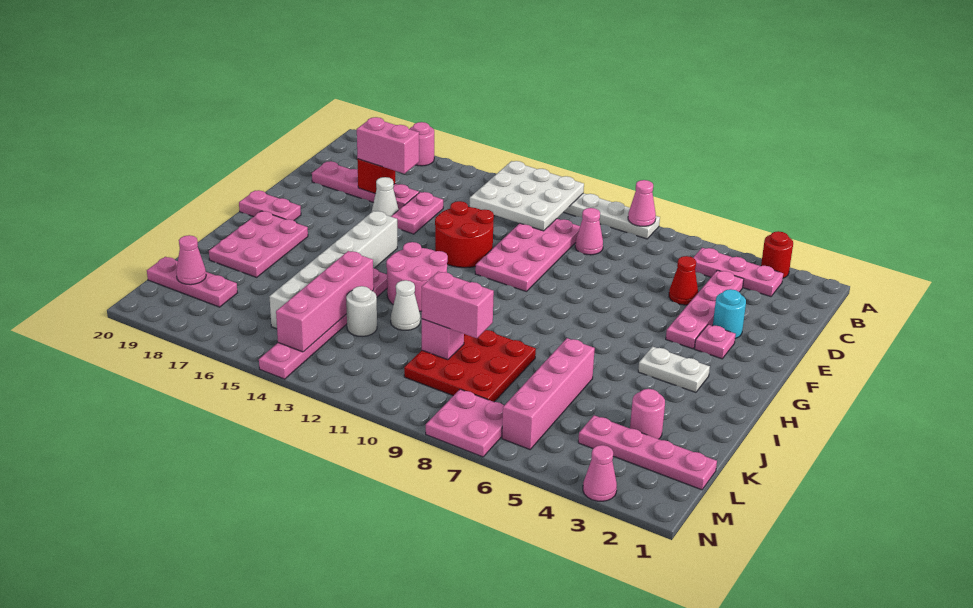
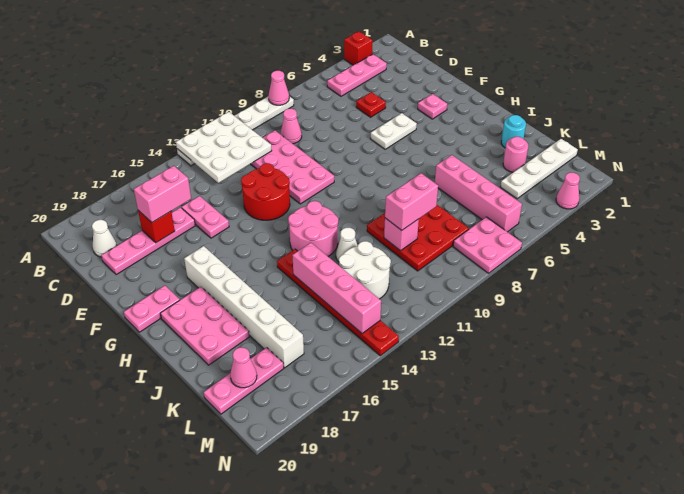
red 1x1 round brick [761,231,793,278] -> red 1x1 brick [344,31,373,65]
pink 1x1 round brick [410,122,434,166] -> none
pink 1x4 plate [666,270,744,349] -> none
red 1x1 cone [669,256,698,305] -> red 1x1 plate [356,92,386,117]
cyan 1x1 round brick [712,289,746,339] -> cyan 1x1 round brick moved to [501,115,526,148]
white 1x1 cone [372,177,399,217] -> white 1x1 cone moved to [92,220,117,257]
white 1x6 brick [269,211,397,329] -> white 1x6 brick moved to [184,246,304,368]
white 1x2 plate [638,347,710,392] -> white 1x2 plate moved to [370,113,417,149]
pink 1x6 plate [259,268,387,379] -> red 1x6 plate [277,249,399,356]
white 1x1 round brick [346,286,377,337] -> white 2x2 round brick [339,241,391,299]
pink 1x4 plate [578,415,717,490] -> white 1x4 plate [500,139,578,199]

